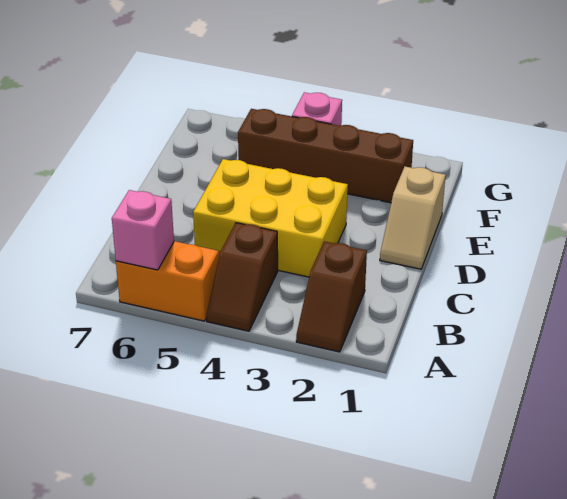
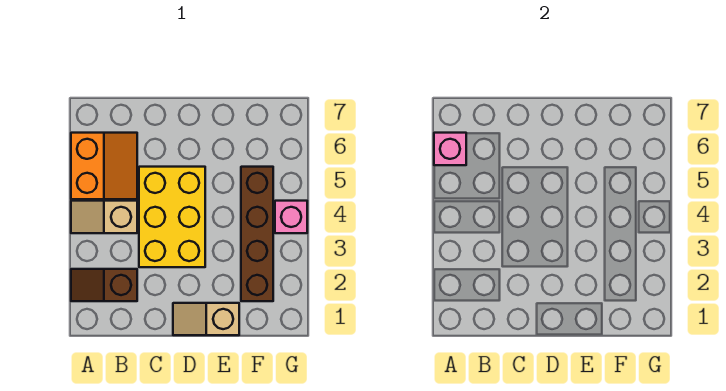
brown 1x2 slope [207,223,278,331] -> tan 1x2 slope [71,201,137,233]

